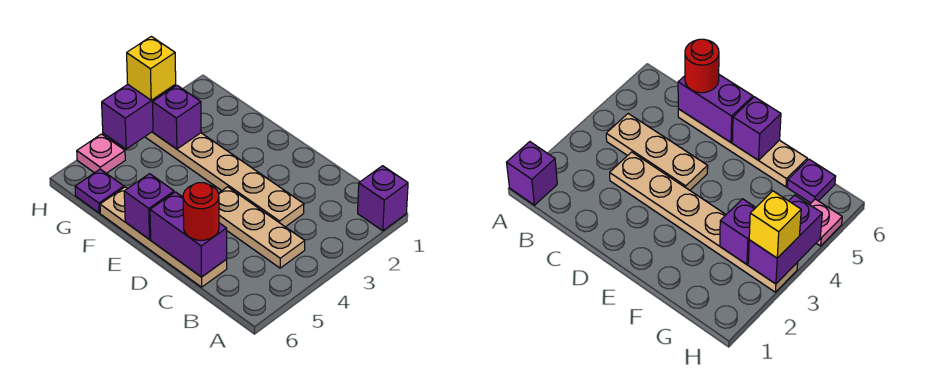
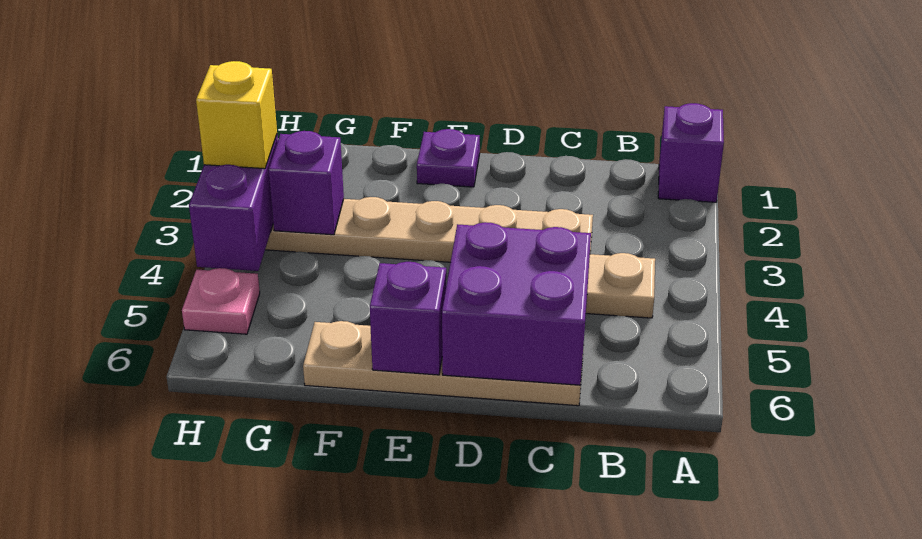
purple 1x2 brick [150,192,227,277] -> purple 2x2 brick [442,222,591,385]
red 1x1 round brick [183,183,219,240] -> none
purple 1x1 plate [75,169,124,213] -> purple 1x1 plate moved to [417,129,480,187]

